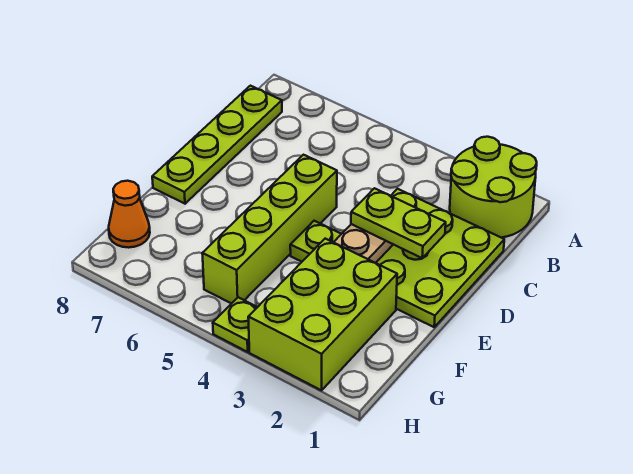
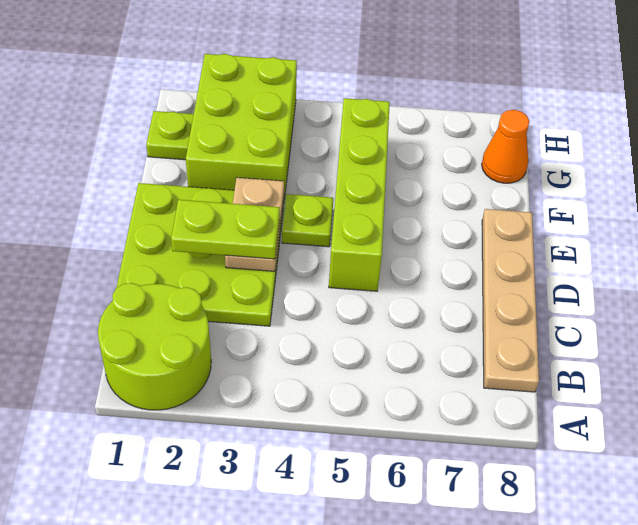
lime 1x4 plate [152,86,282,204] -> tan 1x4 plate [482,209,539,392]
lime 1x1 plate [213,297,257,352] -> lime 1x1 plate moved to [146,111,194,160]

